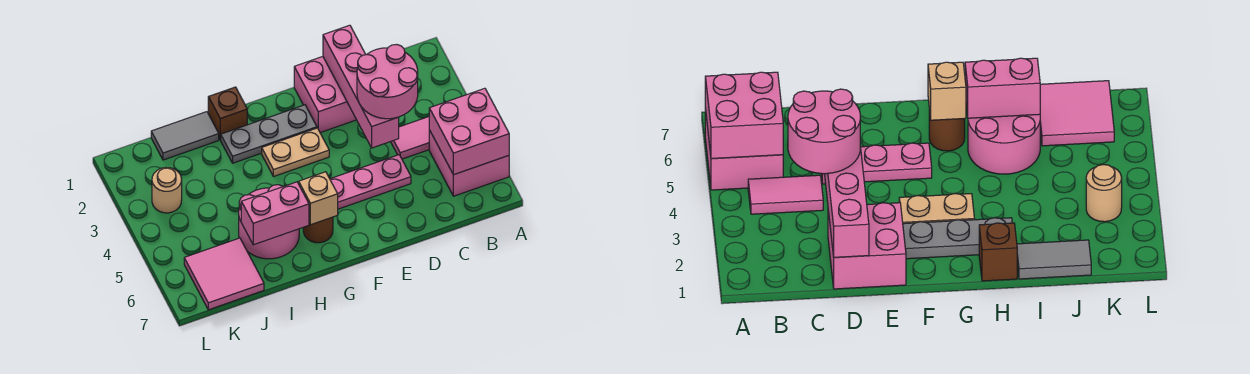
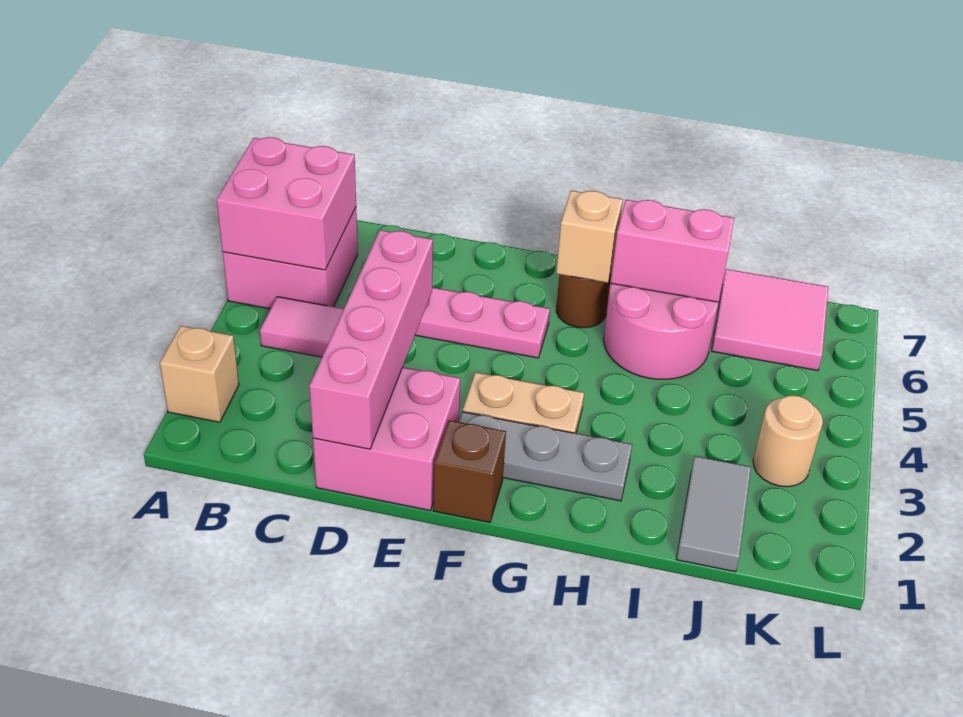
none -> tan 1x1 brick [160,326,239,422]
pink 2x2 round brick [357,45,418,119] -> none
brown 1x1 brick [208,87,247,140] -> brown 1x1 brick moved to [433,420,506,522]
grey 1x2 tile [151,112,219,160] -> grey 1x2 tile turned to [676,456,751,572]

